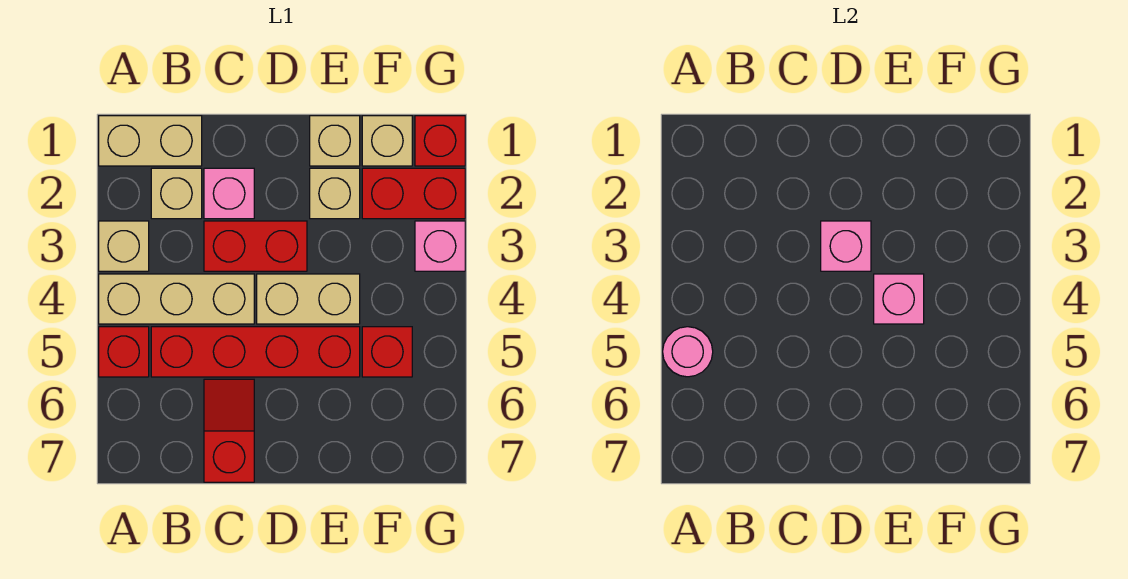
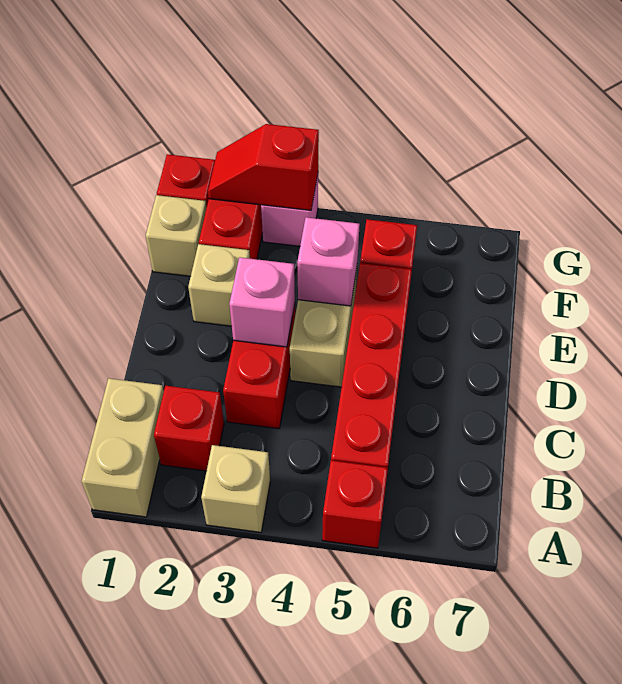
tan 1x3 brick [99,274,254,324] -> none
pink 1x1 round brick [663,327,713,377] -> none
tan 1x1 brick [151,168,202,219] -> red 1x1 brick [154,386,224,471]
pink 1x1 brick [204,168,254,219] -> none
red 1x2 slope [204,379,254,482] -> red 1x2 slope moved to [208,124,319,210]
tan 1x1 brick [310,116,360,166] -> none

